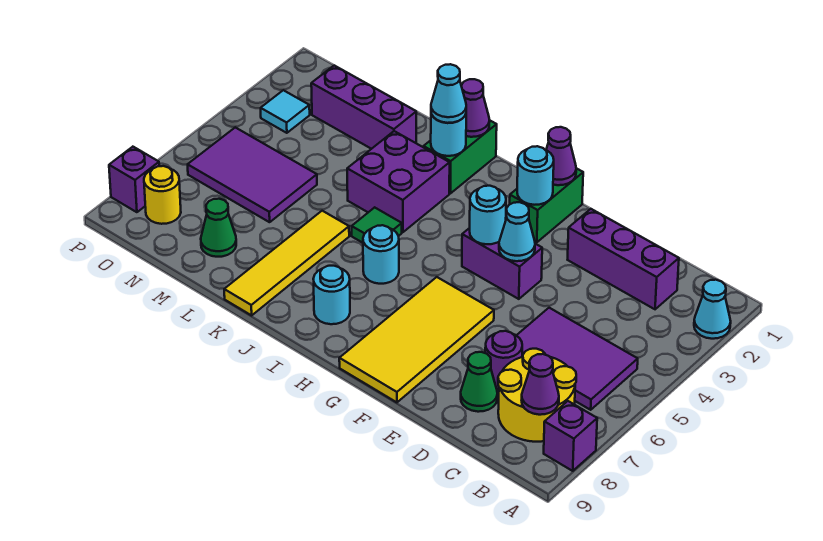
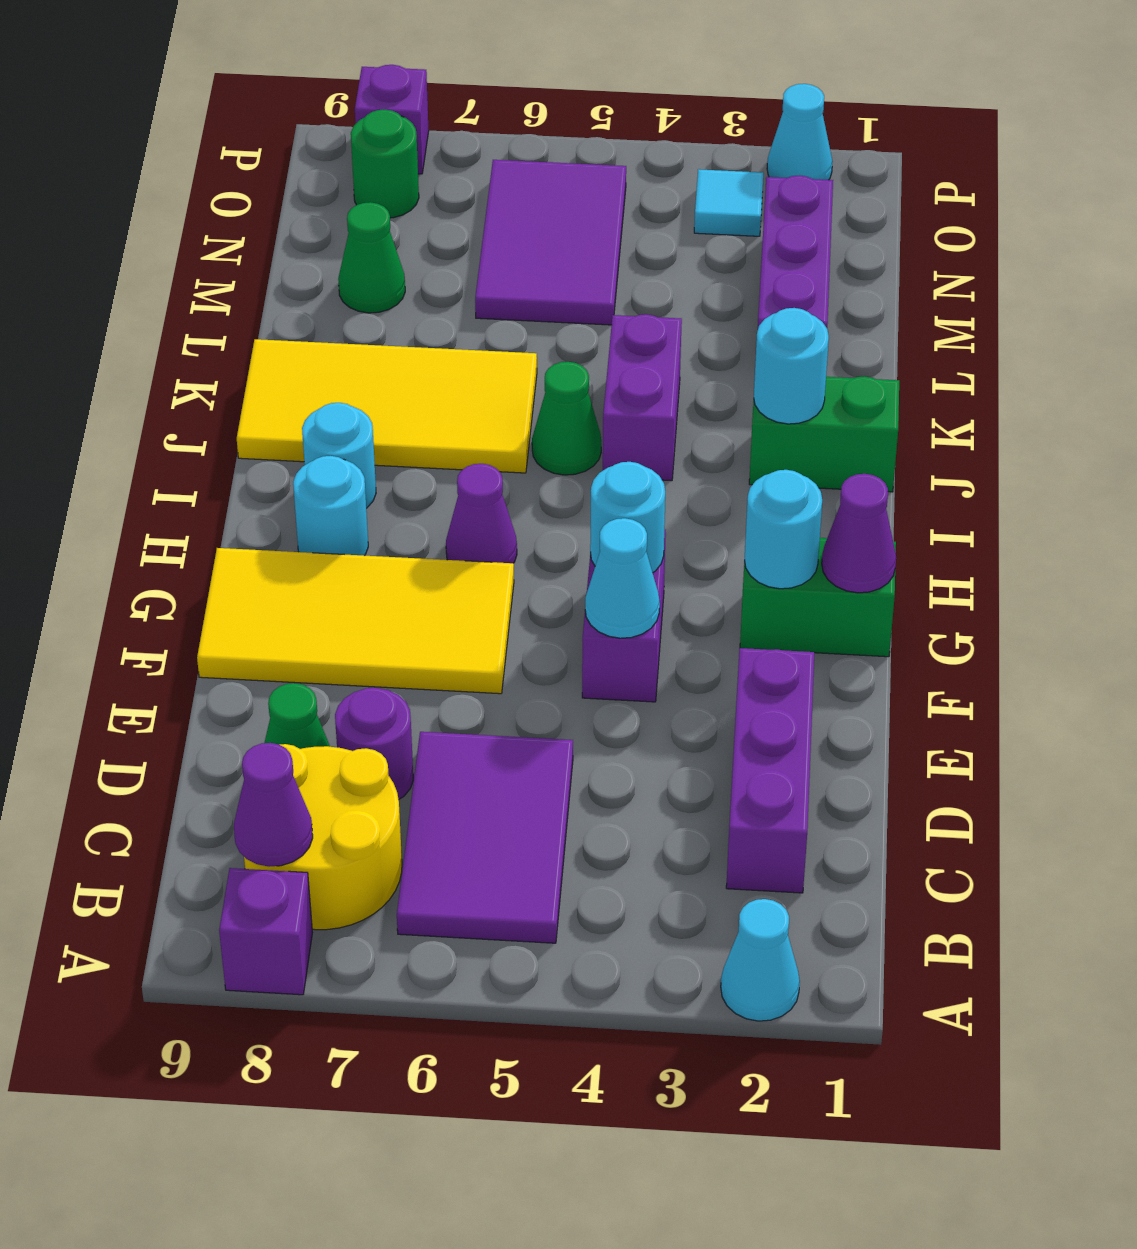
cyan 1x1 round brick [363,225,399,284] -> cyan 1x1 round brick moved to [293,456,368,556]
purple 1x1 cone [461,79,490,137] -> purple 1x1 cone moved to [446,464,517,563]
cyan 1x1 cone [431,64,466,123] -> cyan 1x1 cone moved to [767,84,833,180]
purple 2x2 brick [347,131,450,232] -> purple 1x2 brick [603,314,682,481]
green 1x1 tile [352,207,402,243] -> green 1x1 cone [532,362,601,475]
yellow 1x4 tile [224,211,349,315] -> yellow 2x4 tile [237,339,537,473]
yellow 1x1 round brick [144,166,181,224] -> green 1x1 round brick [351,110,419,218]

